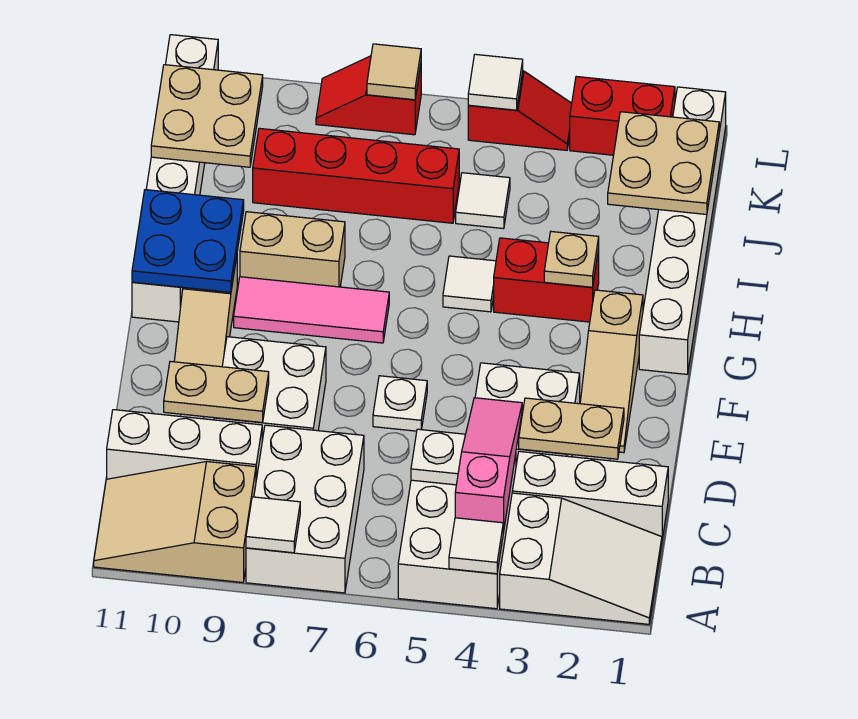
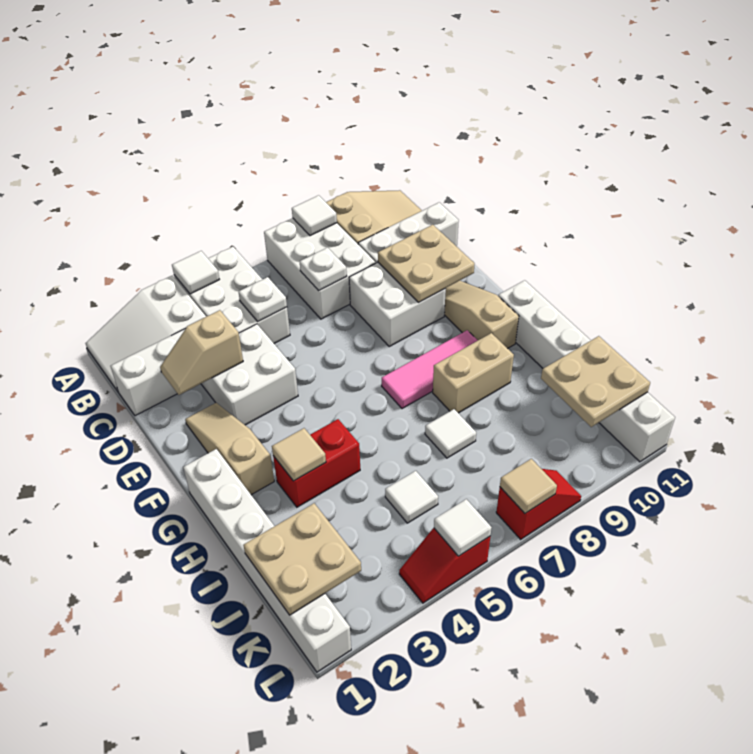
pink 1x3 slope [455,398,522,532] -> none
tan 1x2 plate [519,398,624,459] -> tan 1x2 slope [160,310,243,395]
tan 1x2 plate [164,361,269,423] -> tan 2x2 plate [378,225,475,302]
white 1x1 plate [373,376,427,431] -> white 1x1 plate moved to [300,248,347,291]
blue 2x2 plate [132,190,244,292] -> none
tan 1x1 plate [544,232,599,287] -> tan 1x1 tile [272,428,326,481]
white 1x1 tile [443,256,496,312] -> white 1x1 tile moved to [425,409,476,458]
red 1x4 brick [253,128,459,223] -> none
red 1x2 brick [570,77,675,155] -> none

